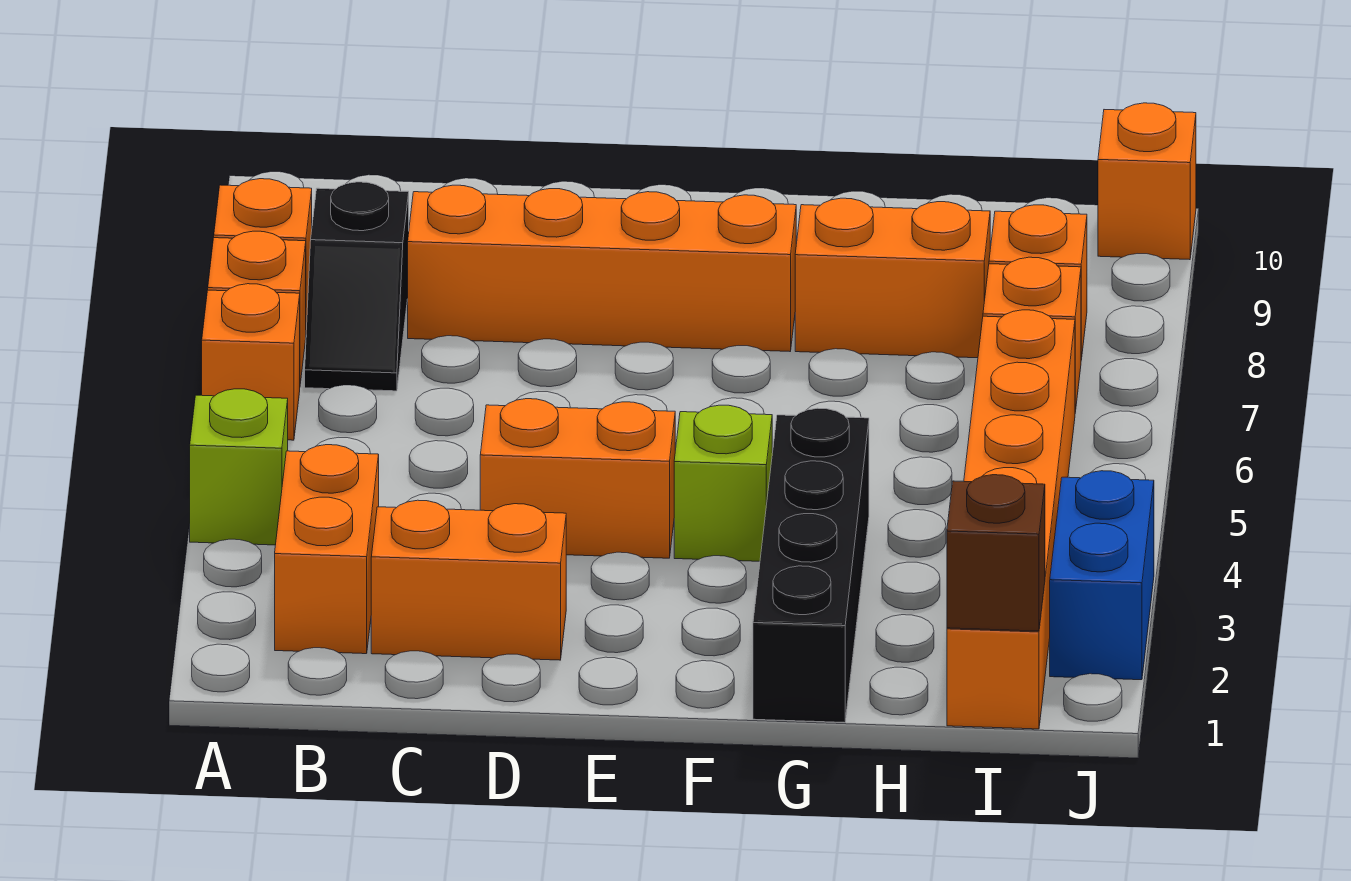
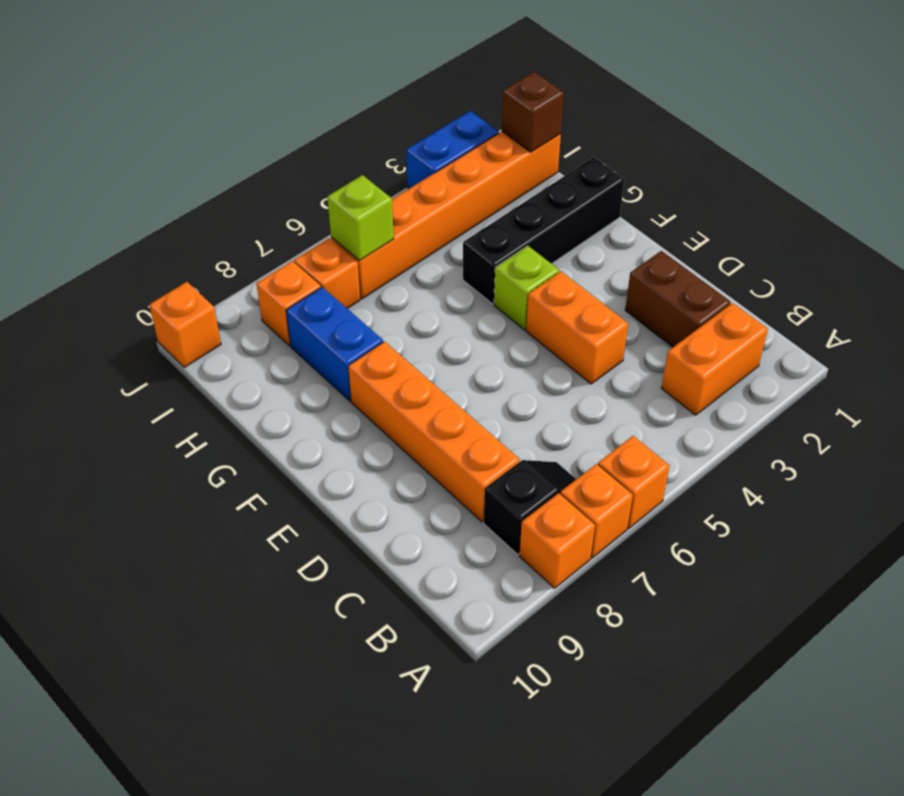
lime 1x1 brick [190,389,288,545] -> lime 1x1 brick moved to [327,175,394,260]
orange 1x2 brick [371,500,566,660] -> brown 1x2 brick [625,251,731,347]
orange 1x2 brick [795,198,990,358] -> blue 1x2 brick [286,287,383,401]

